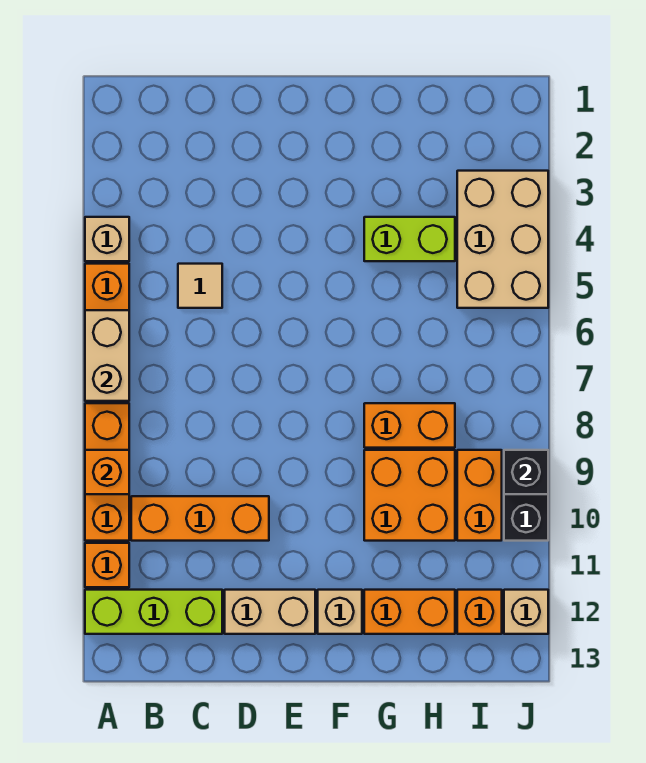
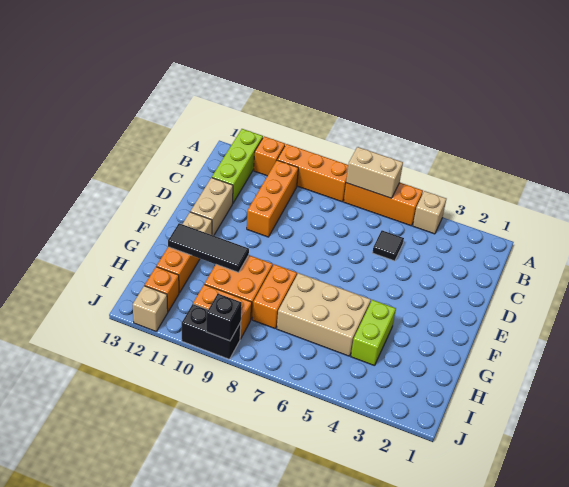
orange 1x1 brick [85,450,129,494] -> none
tan 1x1 tile [178,264,222,308] -> black 1x1 tile [372,230,404,261]
none -> black 1x3 tile [168,223,249,272]
tan 2x3 brick [457,171,548,308] -> tan 2x3 brick moved to [277,273,371,356]

